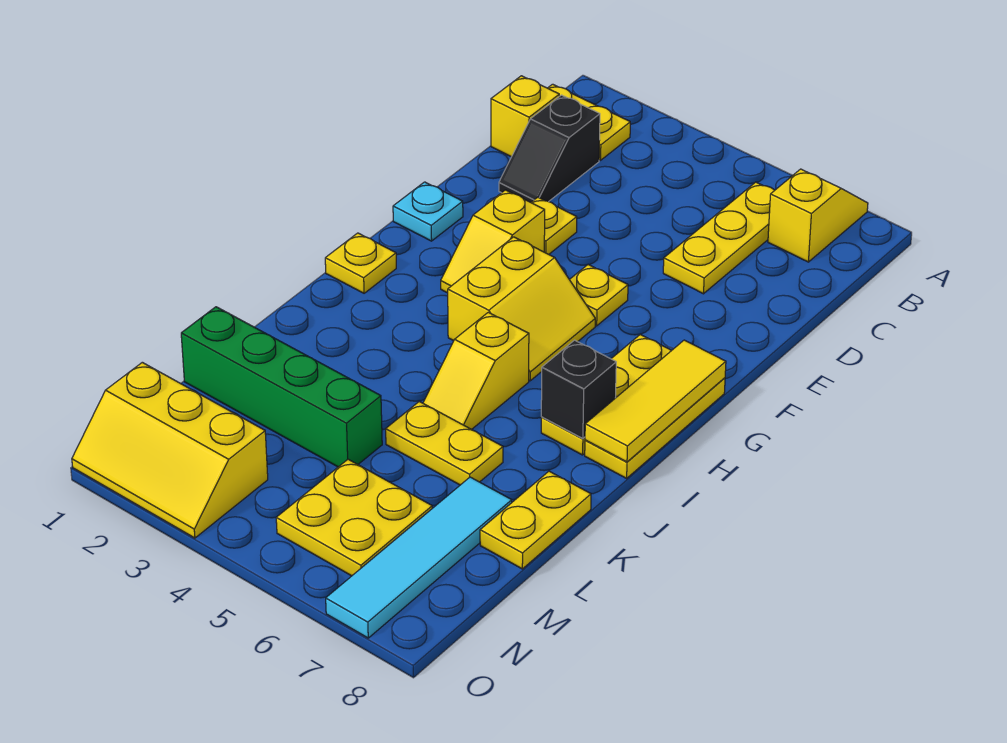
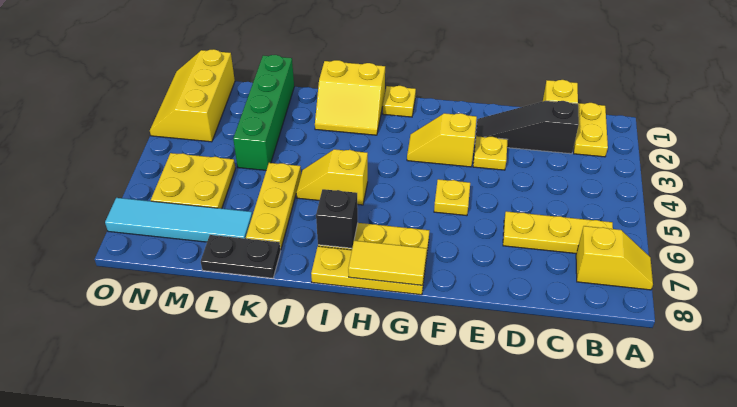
black 1x2 slope [499,95,600,202] -> black 1x3 slope [475,101,579,154]
cyan 1x1 plate [393,182,463,241] -> none
yellow 2x2 slope [448,237,595,381] -> yellow 2x2 slope moved to [315,60,385,135]
yellow 1x3 tile [585,340,726,462] -> yellow 1x2 tile [348,241,427,285]
yellow 1x2 plate [386,401,503,485] -> yellow 1x3 plate [246,163,301,250]
yellow 1x2 plate [480,471,591,569] -> black 1x2 plate [201,235,281,278]

